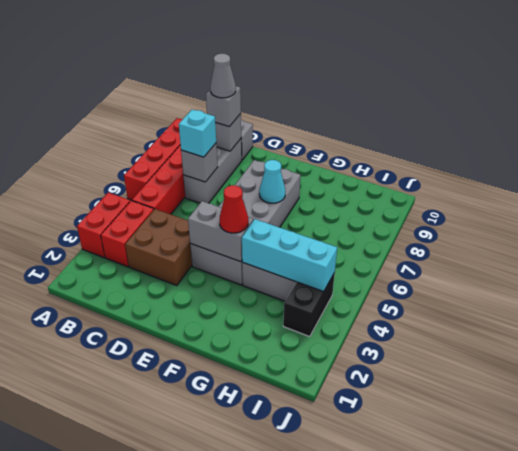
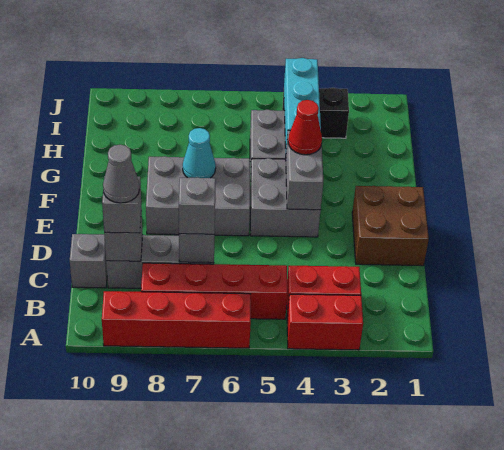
brown 2x2 brick [125,209,192,286] -> brown 2x2 brick moved to [352,186,429,266]
cyan 1x1 brick [179,110,216,157] -> grey 1x1 brick [179,177,216,234]

